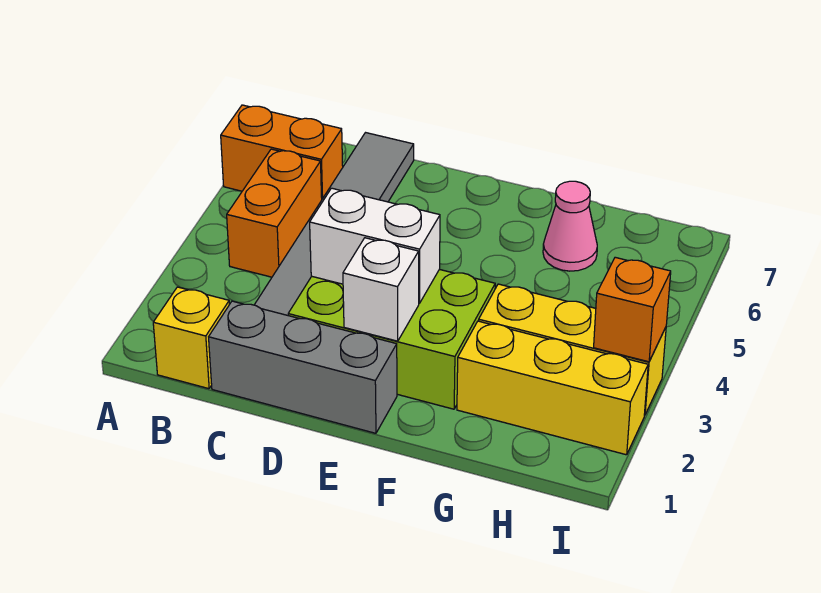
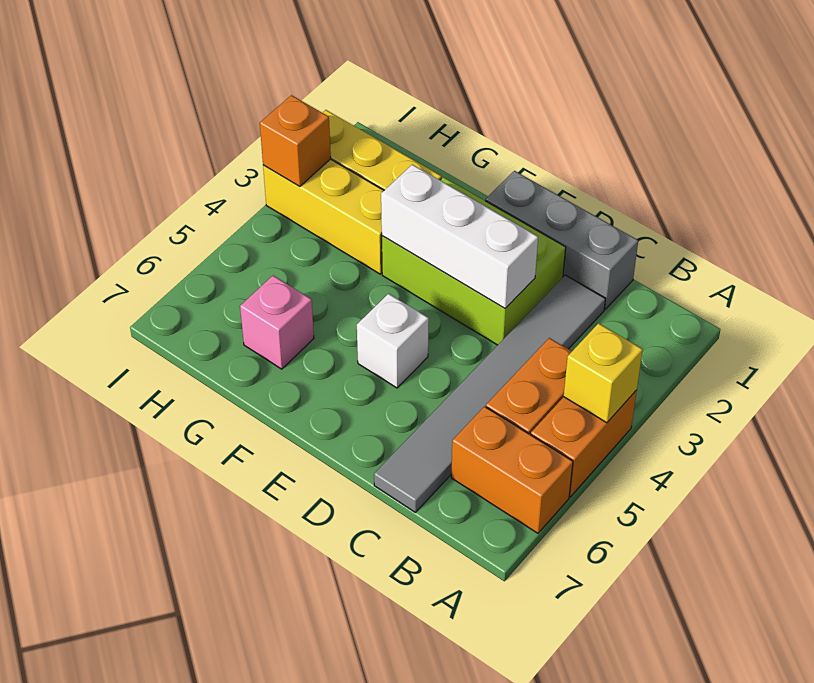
none -> orange 1x2 brick [531,390,637,497]
yellow 1x1 brick [153,287,229,389] -> yellow 1x1 brick moved to [564,323,643,423]
white 1x2 brick [310,188,440,303] -> white 1x3 brick [381,164,538,308]
white 1x1 brick [343,238,419,341] -> white 1x1 brick moved to [357,294,429,388]
pink 1x1 cone [543,181,597,271] -> pink 1x1 brick [240,276,314,369]

